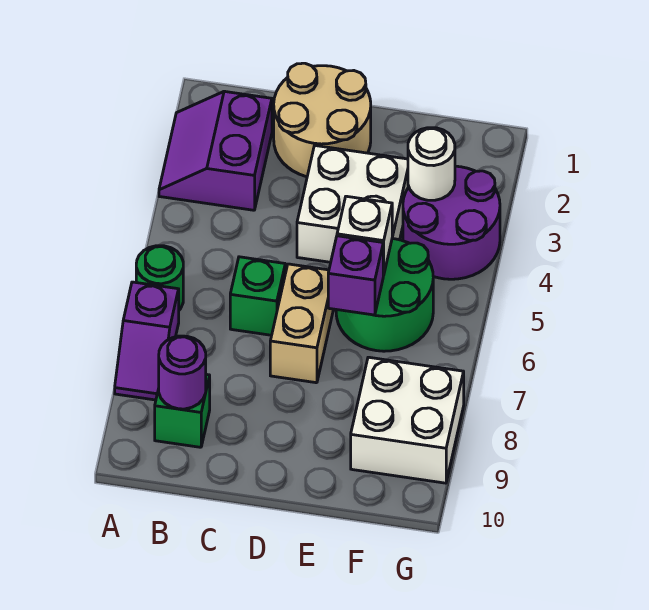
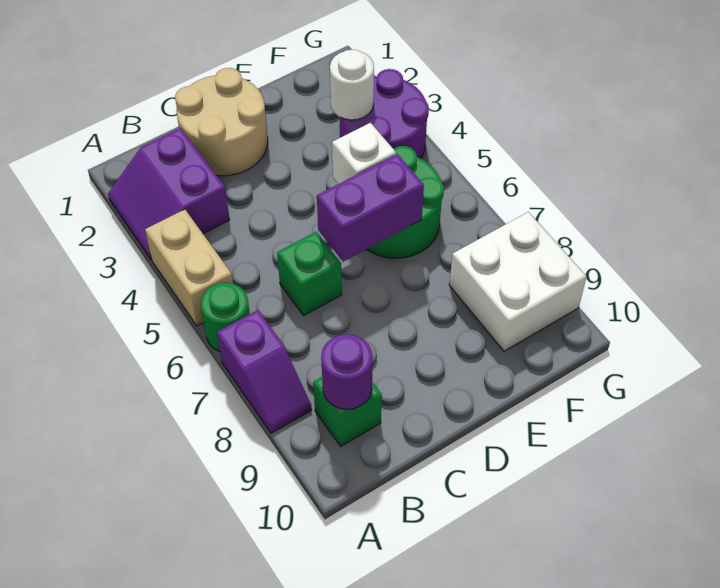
white 2x2 brick [297,146,409,262] -> none
tan 1x2 brick [270,264,333,383] -> tan 1x2 brick moved to [145,209,233,326]
purple 1x1 brick [328,236,383,315] -> purple 1x2 brick [317,154,424,262]

